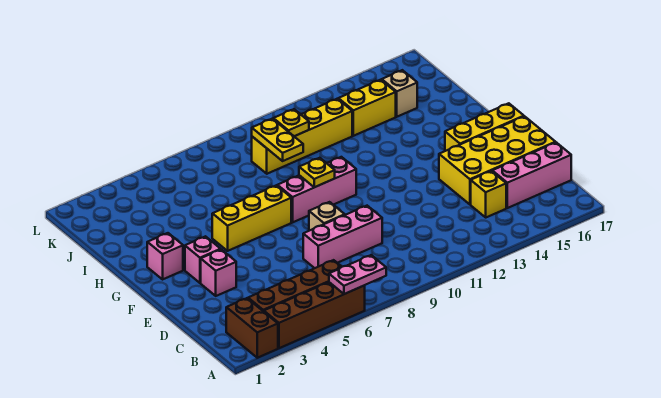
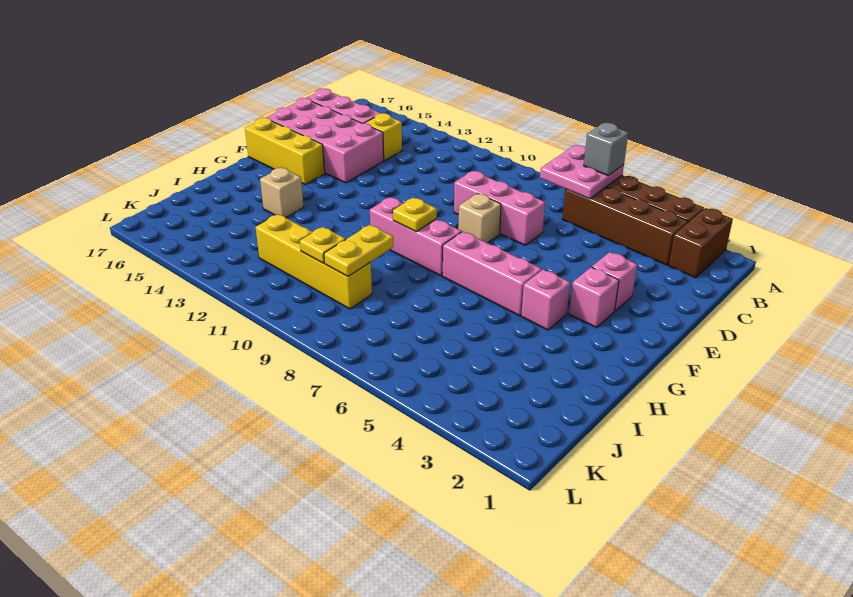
pink 1x2 plate [329,255,386,294] -> pink 2x2 plate [540,145,624,199]
none -> grey 1x1 brick [584,123,628,176]
yellow 2x4 brick [439,116,556,204] -> pink 2x4 brick [266,98,384,183]
pink 1x1 brick [147,233,183,279] -> pink 1x1 brick moved to [521,269,570,330]
yellow 1x3 brick [212,185,291,251] -> pink 1x3 brick [442,232,542,316]
yellow 1x2 brick [338,80,396,136] -> none
tan 1x1 brick [382,70,417,117] -> tan 1x1 brick moved to [260,168,304,218]

